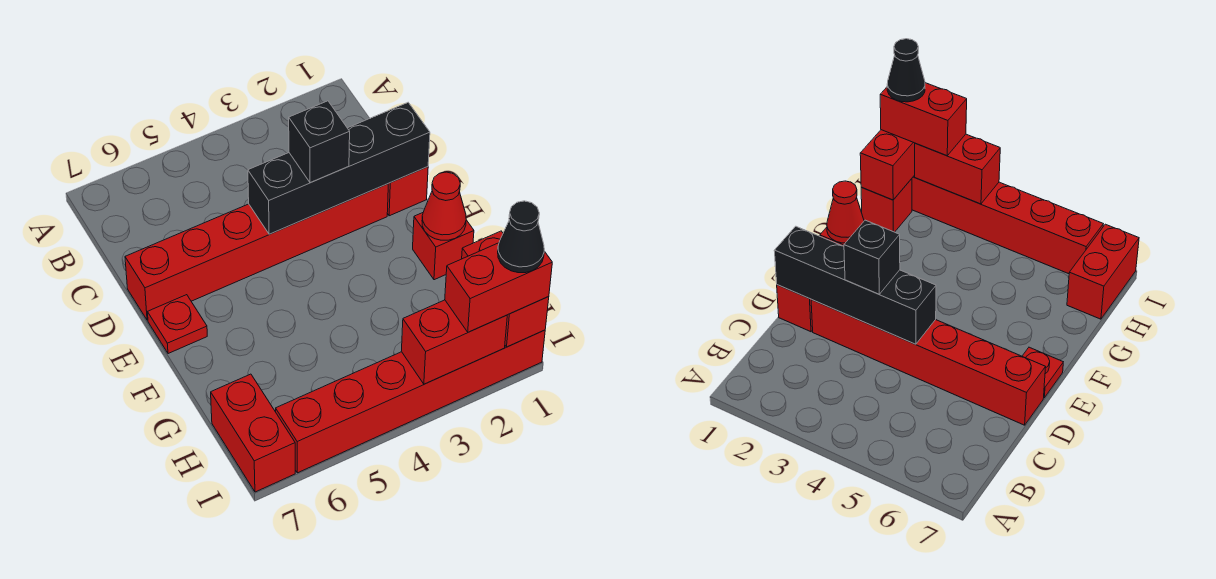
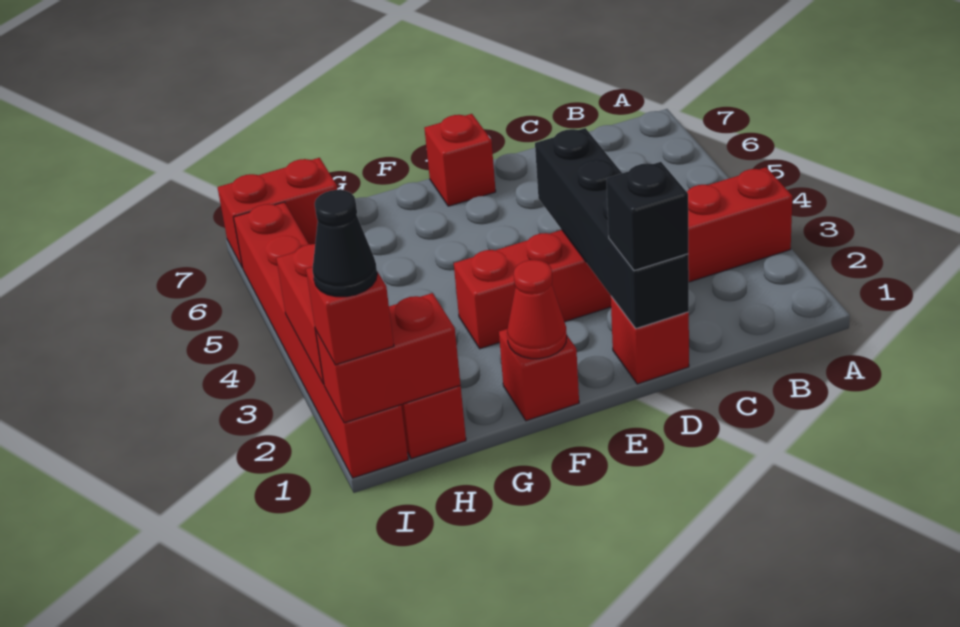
red 1x6 brick [125,184,388,320] -> red 1x6 brick turned to [454,167,792,349]
black 1x1 brick [289,101,350,183] -> black 1x1 brick moved to [606,162,688,271]
red 1x1 plate [148,295,207,354] -> red 1x1 brick [424,114,496,206]
red 1x2 brick [445,243,552,332] -> red 1x1 brick [306,267,394,365]

